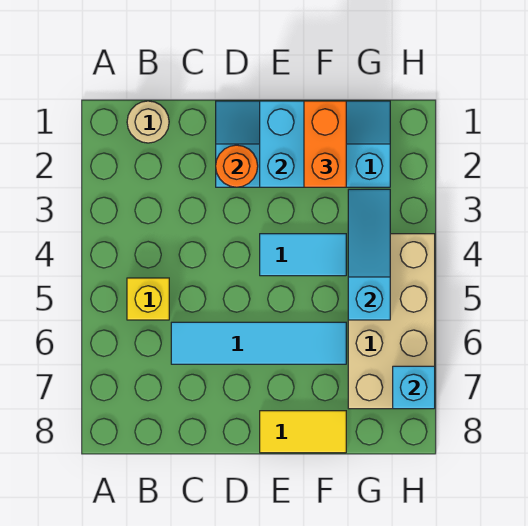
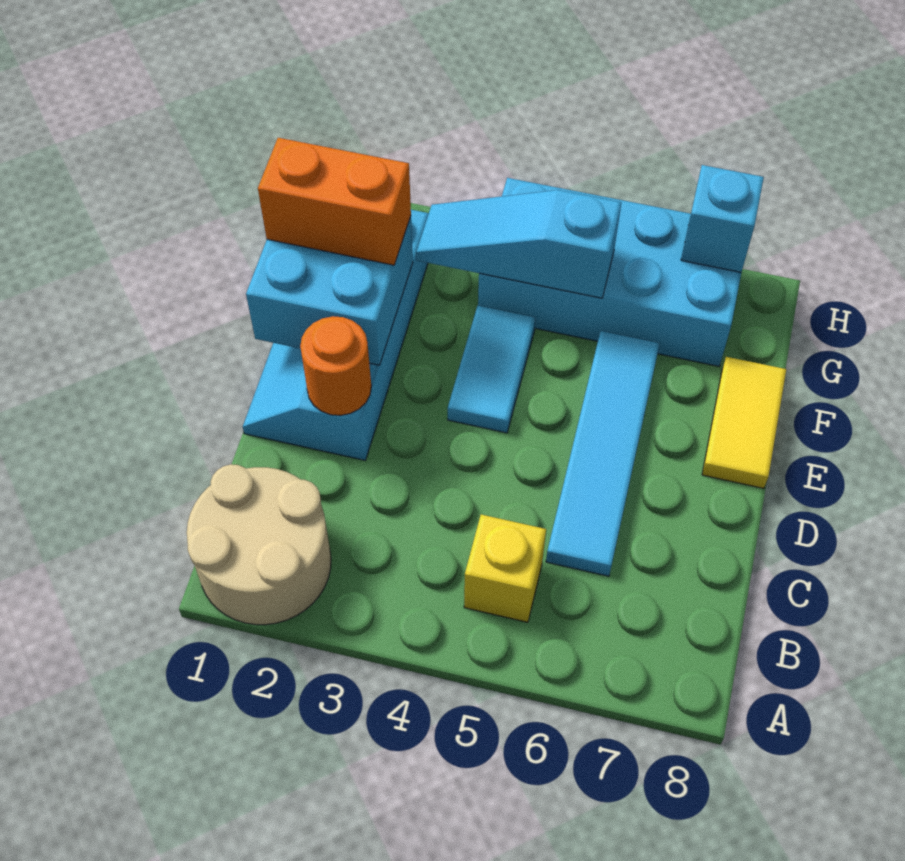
tan 1x1 round brick [127,101,169,143] -> tan 2x2 round brick [187,464,331,625]
tan 2x4 brick [348,234,435,409] -> cyan 2x4 brick [478,178,741,366]

